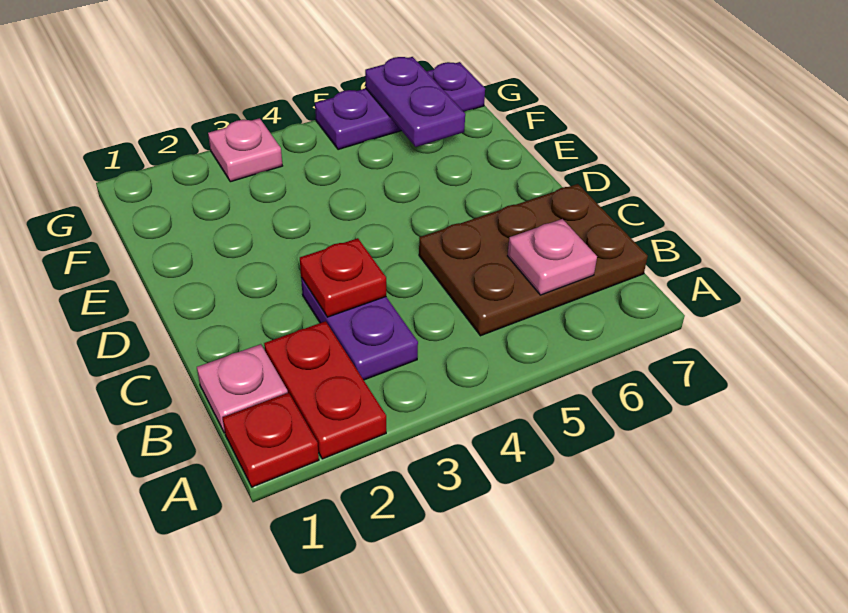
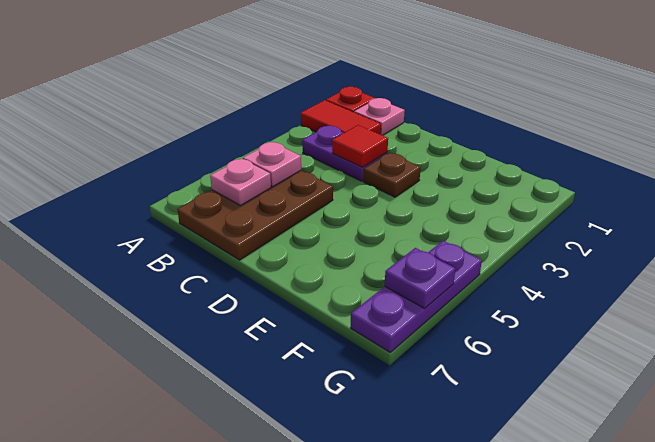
red 1x2 plate [264,321,386,459] -> red 1x2 tile [301,100,381,134]
red 1x1 plate [300,238,386,317] -> red 1x1 tile [332,125,388,167]
none -> brown 1x1 plate [364,153,421,197]
purple 1x2 plate [365,57,465,147] -> purple 1x1 plate [385,248,455,308]
pink 1x1 plate [208,118,282,182] -> pink 1x1 plate moved to [243,142,301,187]

